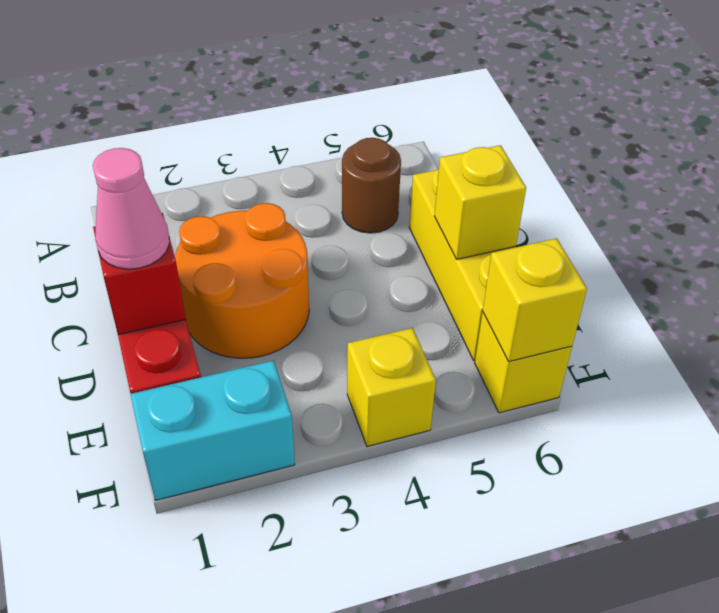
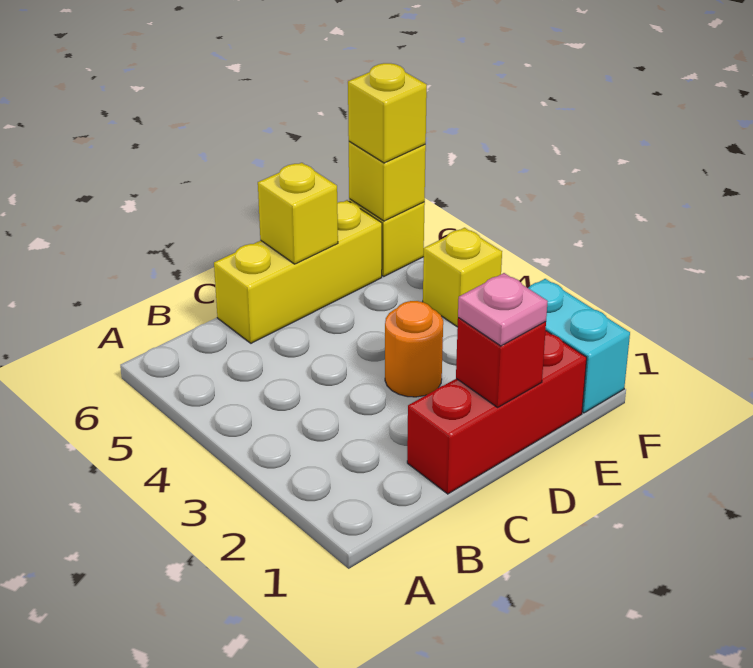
brown 1x1 round brick [342,138,401,233] -> none
orange 2x2 round brick [175,203,309,358] -> orange 1x1 round brick [385,301,443,397]
pink 1x1 cone [93,148,169,269] -> pink 1x1 plate [458,273,548,346]
none -> yellow 1x1 brick [348,63,427,163]

